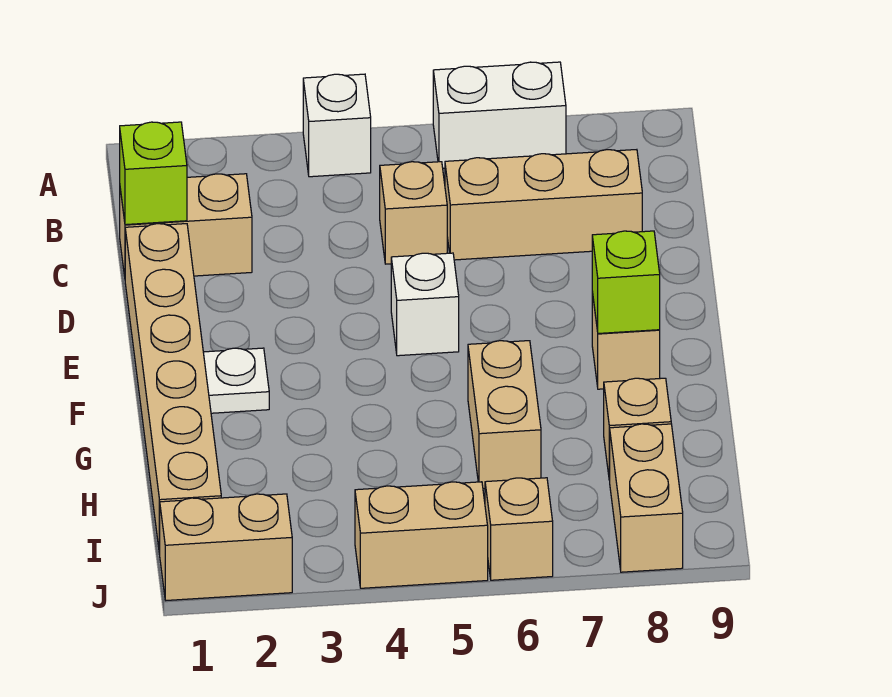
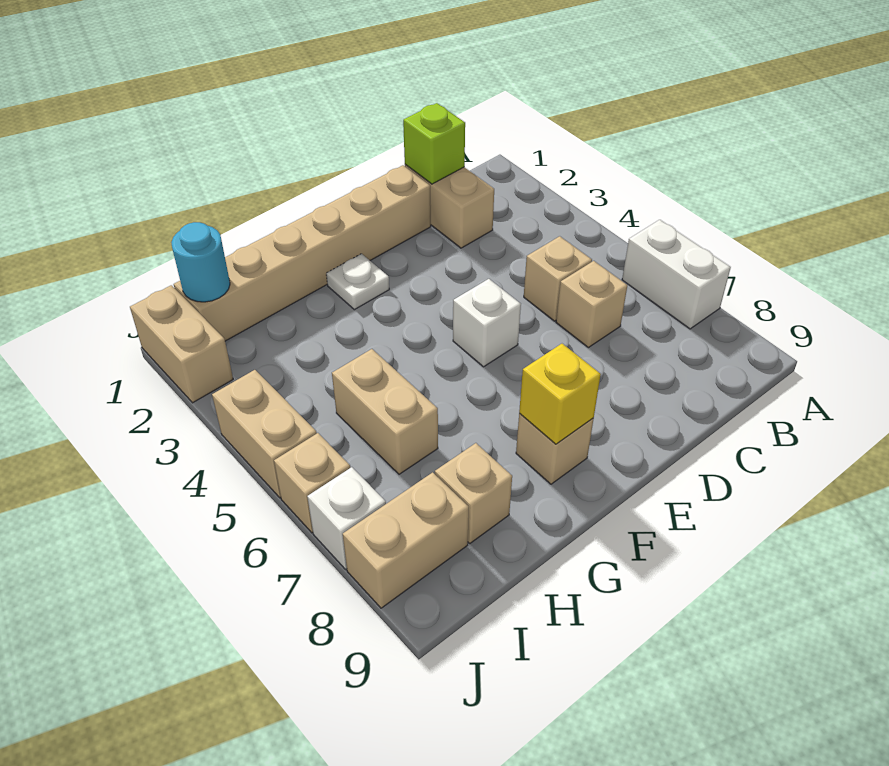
white 1x1 brick [303,74,371,177] -> white 1x1 brick moved to [307,467,386,569]
tan 1x3 brick [445,150,642,260] -> tan 1x1 brick [556,261,627,348]
lime 1x1 brick [592,231,660,333] -> yellow 1x1 brick [519,344,601,444]
tan 1x2 brick [468,341,541,489] -> tan 1x2 brick turned to [332,349,438,474]
none -> cyan 1x1 round brick [171,222,230,302]

